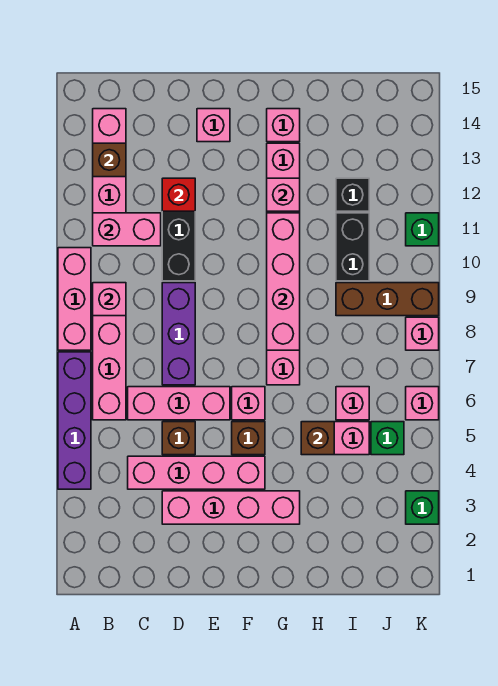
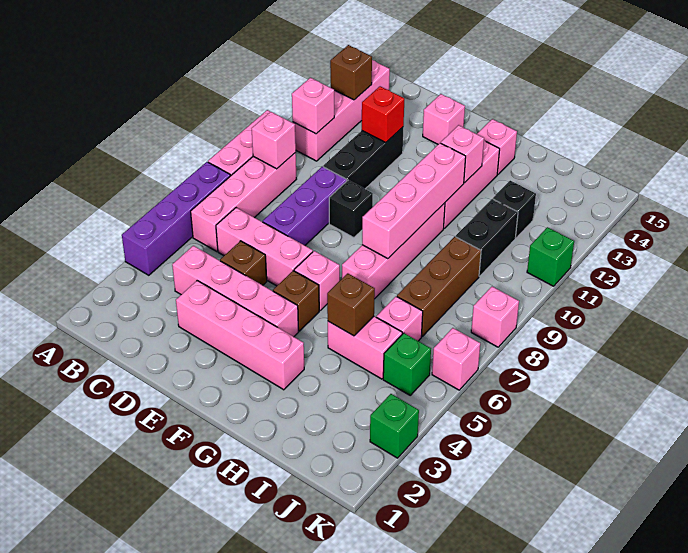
pink 1x2 brick [93,213,161,246] -> pink 1x1 brick [292,78,334,134]
none -> black 1x1 brick [329,180,373,238]
brown 1x3 brick [336,283,439,316] -> brown 1x3 brick turned to [397,237,481,336]

